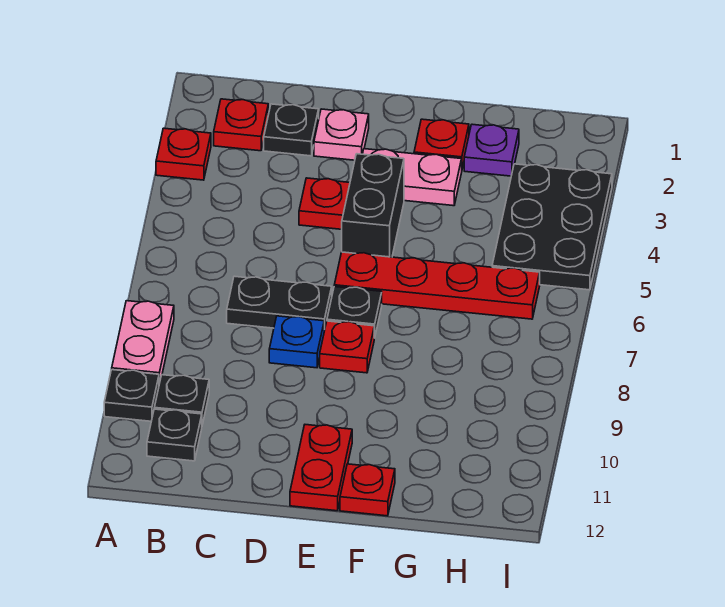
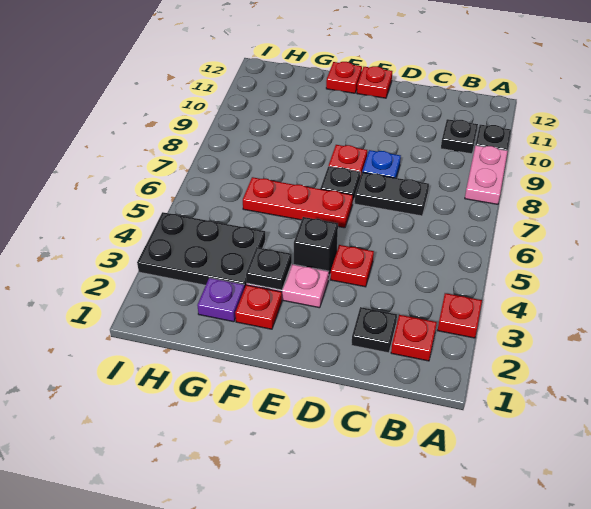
black 1x1 plate [147,409,202,461] -> black 1x1 plate moved to [246,247,292,290]
pink 1x1 plate [314,109,369,160] -> none
black 1x2 brick [342,154,404,257] -> black 1x1 brick [294,217,338,279]
red 1x4 plate [334,252,540,319] -> red 1x3 plate [243,177,353,228]
red 1x2 plate [290,425,352,511] -> red 1x1 plate [357,66,392,98]
black 2x3 plate [492,164,612,290] -> black 2x3 plate turned to [137,212,265,288]

